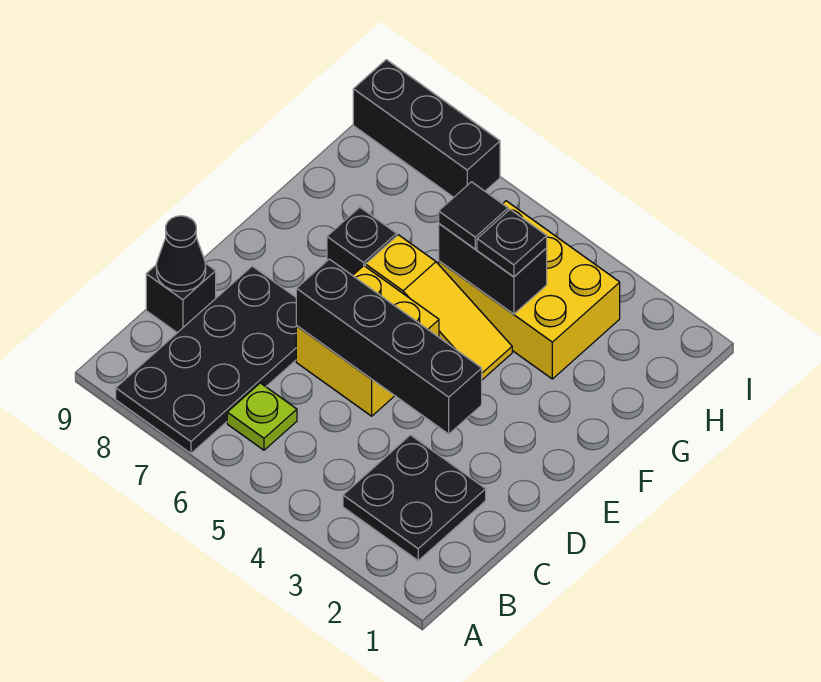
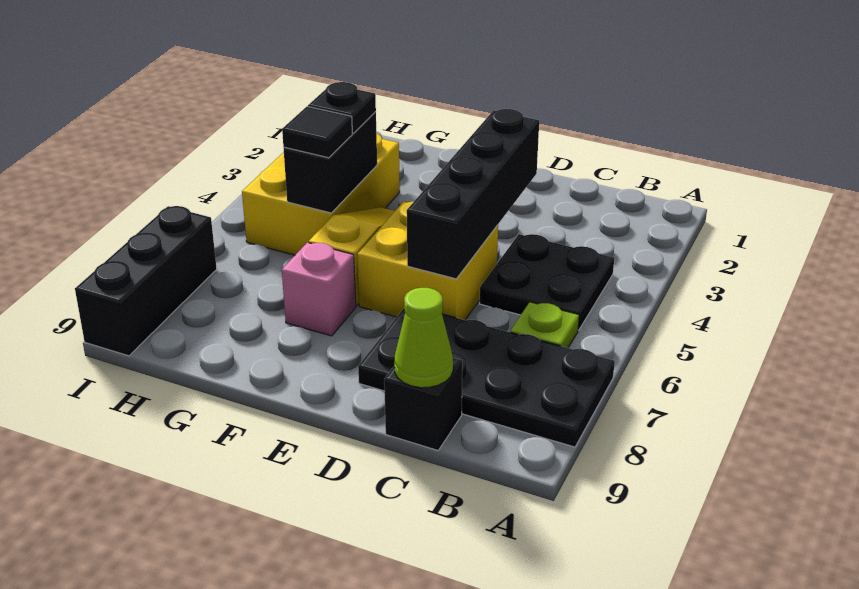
black 2x2 plate [343,435,486,561] -> black 2x2 plate moved to [480,234,614,330]
black 1x1 cone [156,216,206,291] -> lime 1x1 cone [394,288,453,388]
black 1x1 brick [327,207,397,276] -> pink 1x1 brick [282,242,356,336]

